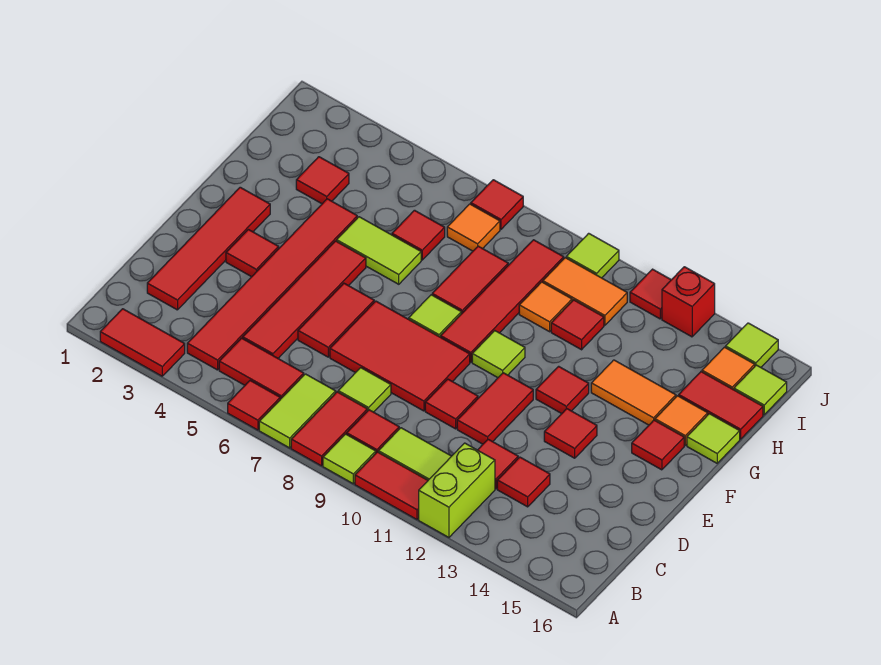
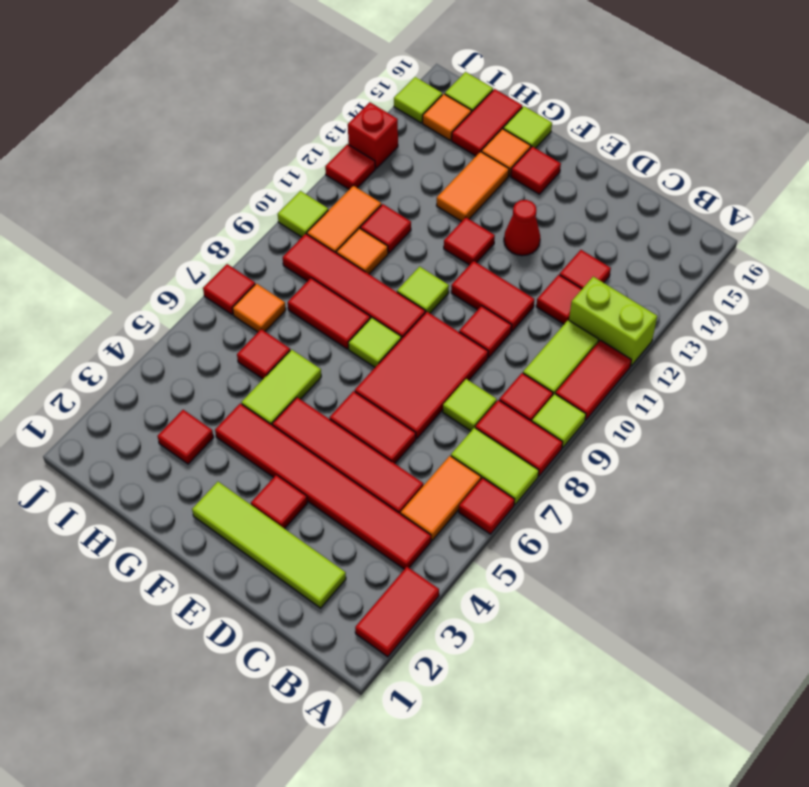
red 1x2 tile [219,338,304,399] -> orange 1x2 tile [401,456,481,541]
red 1x4 tile [147,187,270,310] -> lime 1x4 tile [192,482,346,608]
red 1x1 tile [544,409,597,458] -> red 1x1 cone [504,200,540,256]

